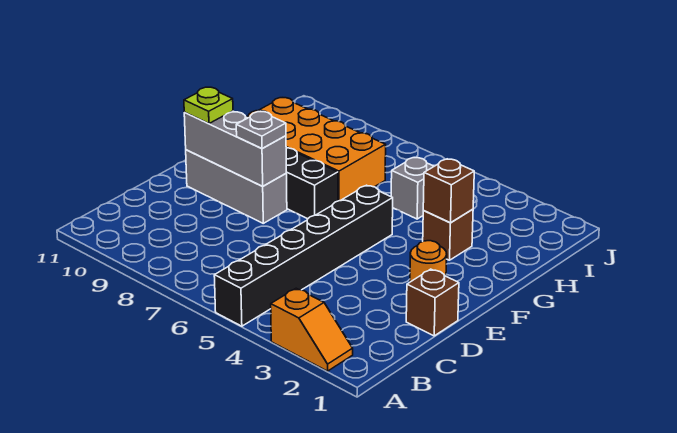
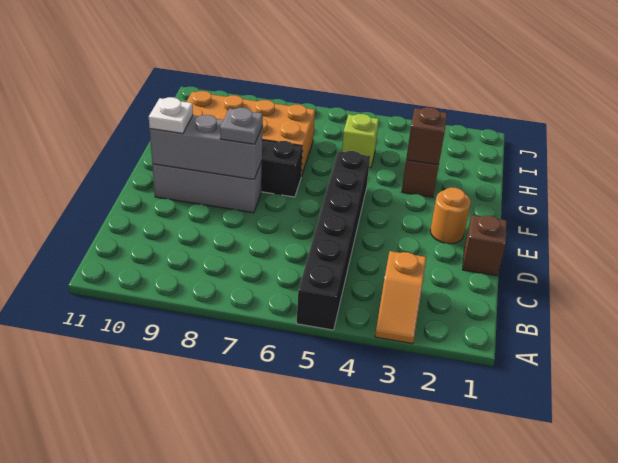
orange 1x2 slope [271,288,353,371] -> orange 1x2 slope turned to [375,251,426,344]
lime 1x1 plate [184,87,233,123] -> white 1x1 plate [149,97,193,133]
grey 1x1 brick [391,158,434,219] -> lime 1x1 brick [342,114,379,168]

